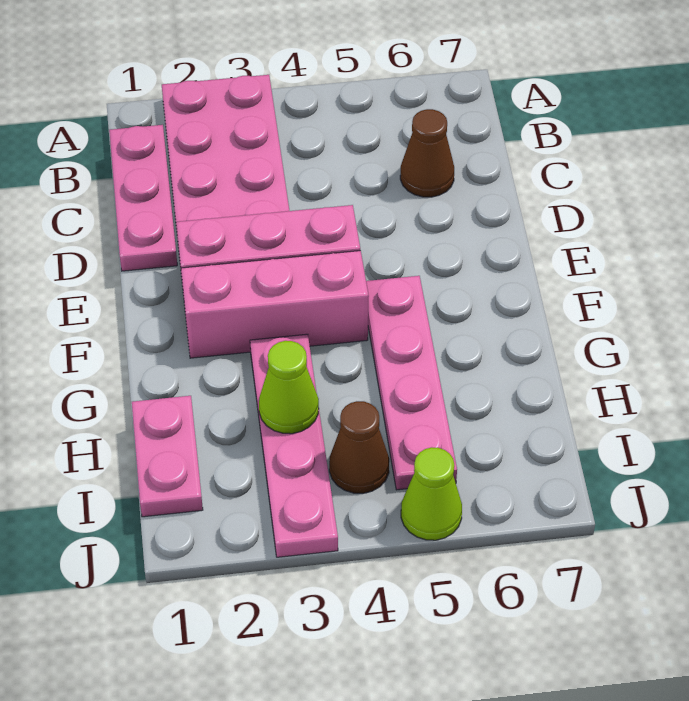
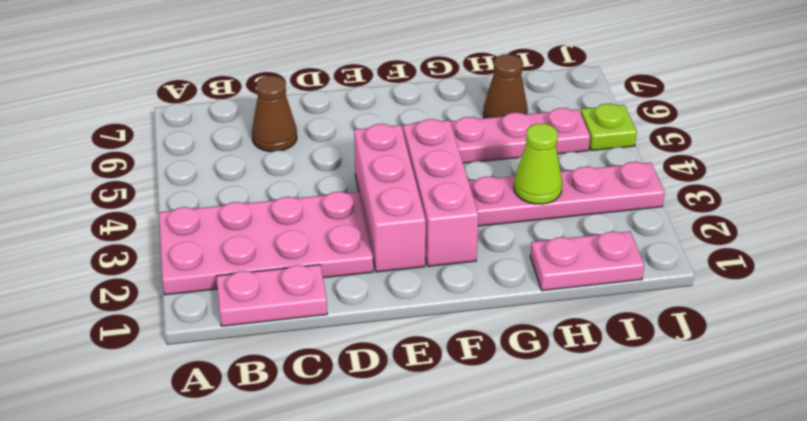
pink 1x3 plate [109,125,177,271] -> pink 1x2 plate [216,265,327,326]
brown 1x1 cone [329,401,389,493] -> brown 1x1 cone moved to [483,54,528,118]
lime 1x1 cone [401,447,462,540] -> lime 1x1 plate [581,104,637,150]

